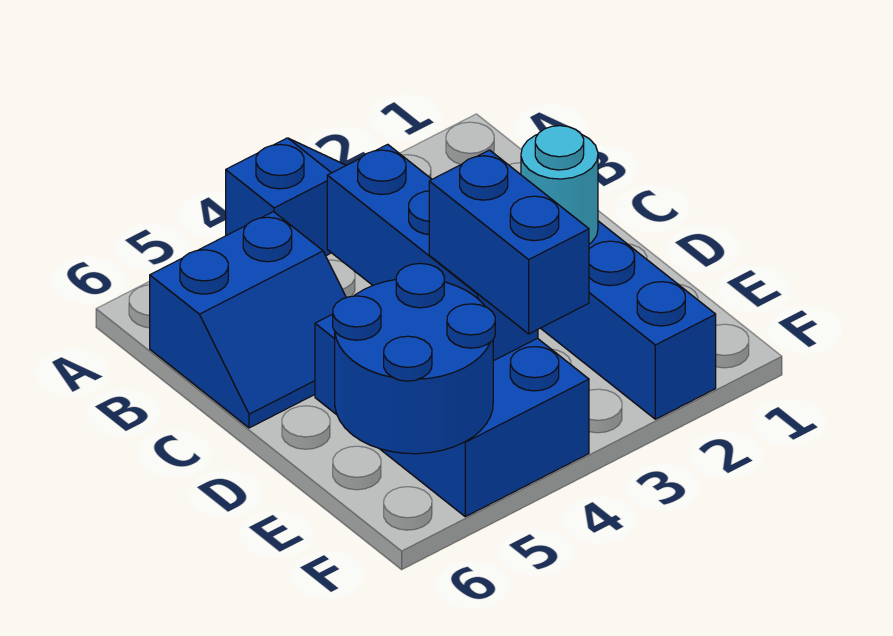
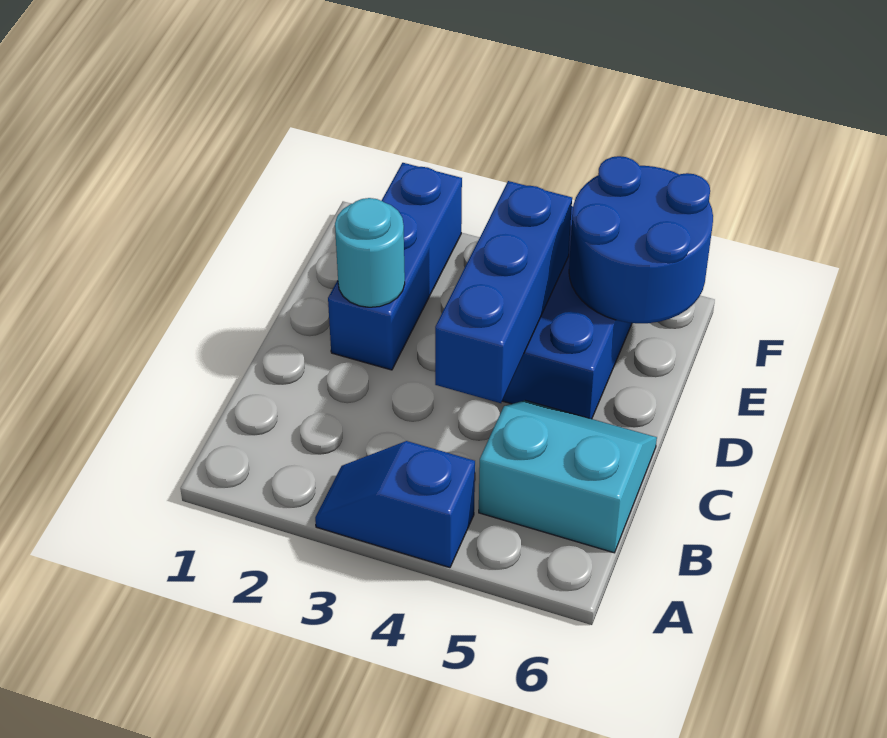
blue 2x2 slope [150,212,346,428] -> cyan 2x2 slope [479,400,657,553]
blue 1x2 brick [429,150,589,334] -> none

